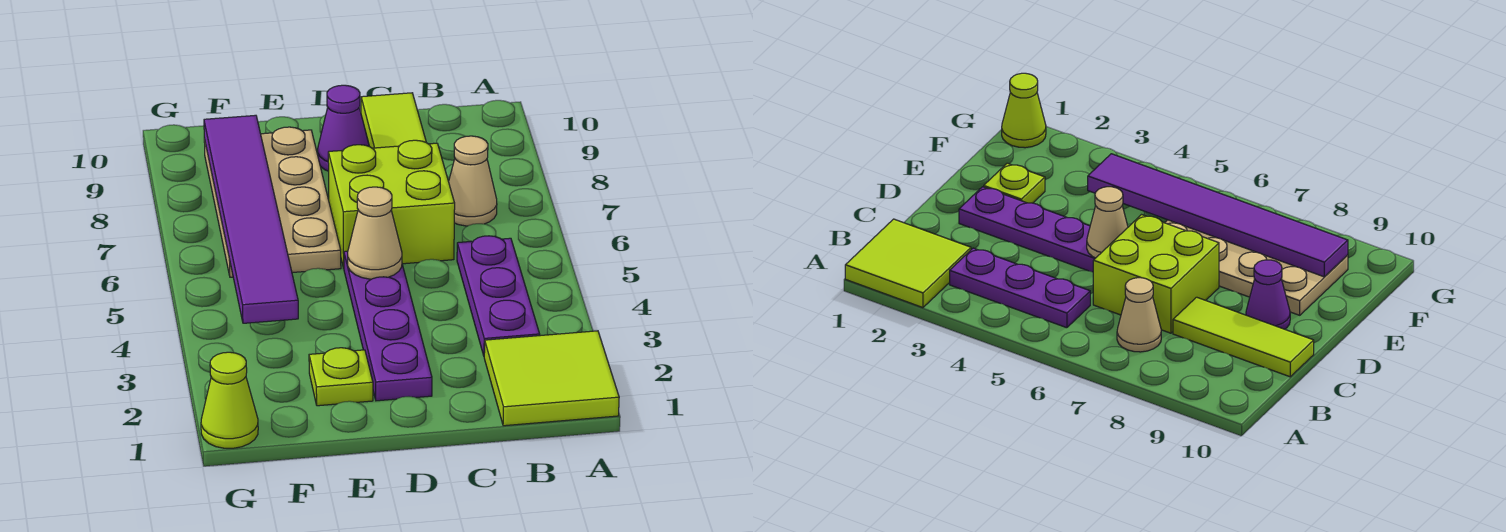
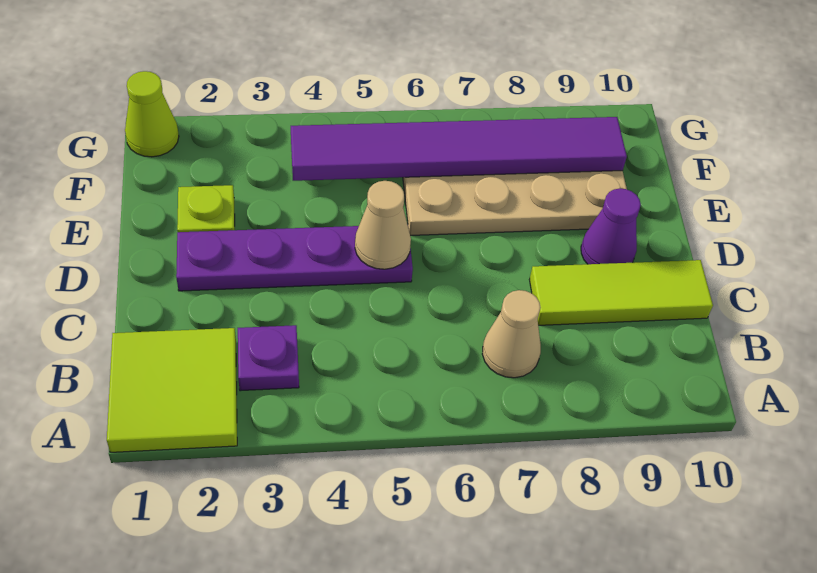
purple 1x3 plate [457,236,540,356] -> purple 1x1 plate [238,325,299,391]
lime 2x2 brick [328,140,455,268] -> none

